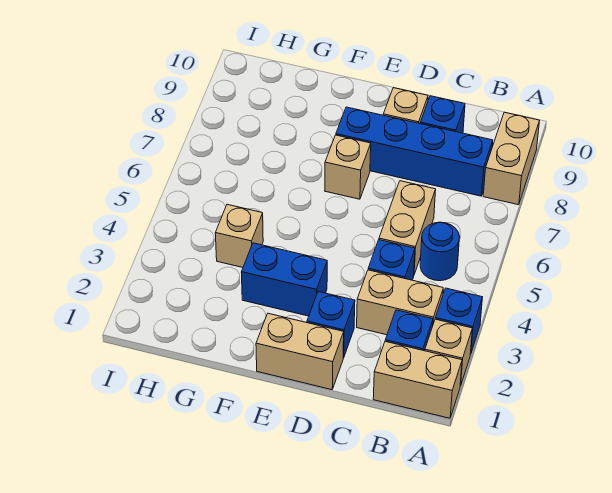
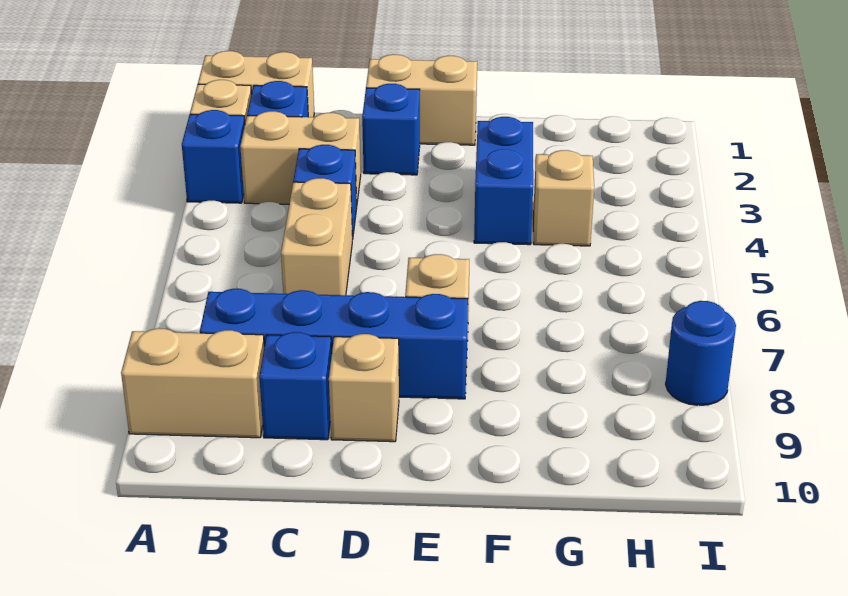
tan 1x2 brick [483,112,539,205] -> tan 1x2 brick turned to [121,328,264,438]
blue 1x1 round brick [420,222,460,281] -> blue 1x1 round brick moved to [666,301,736,406]
blue 1x2 brick [241,243,327,316] -> blue 1x2 brick turned to [474,117,533,245]

